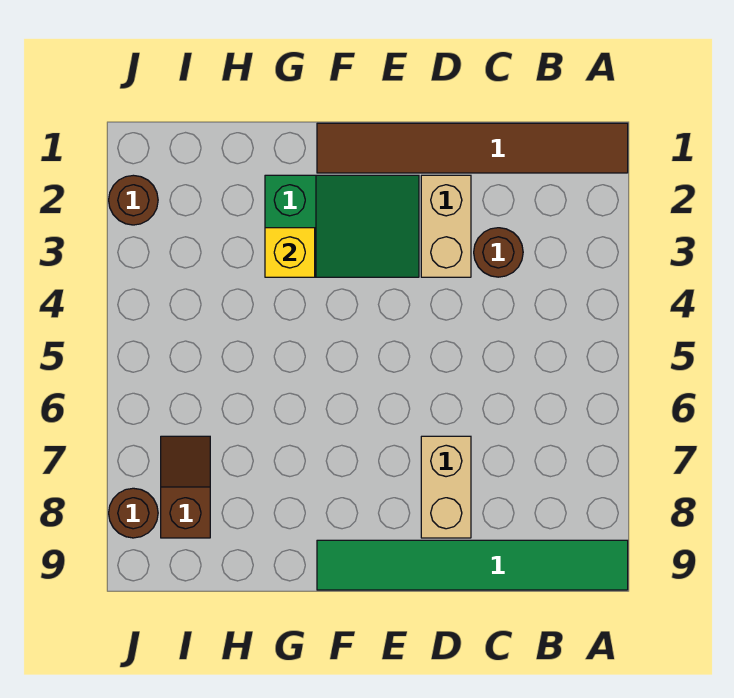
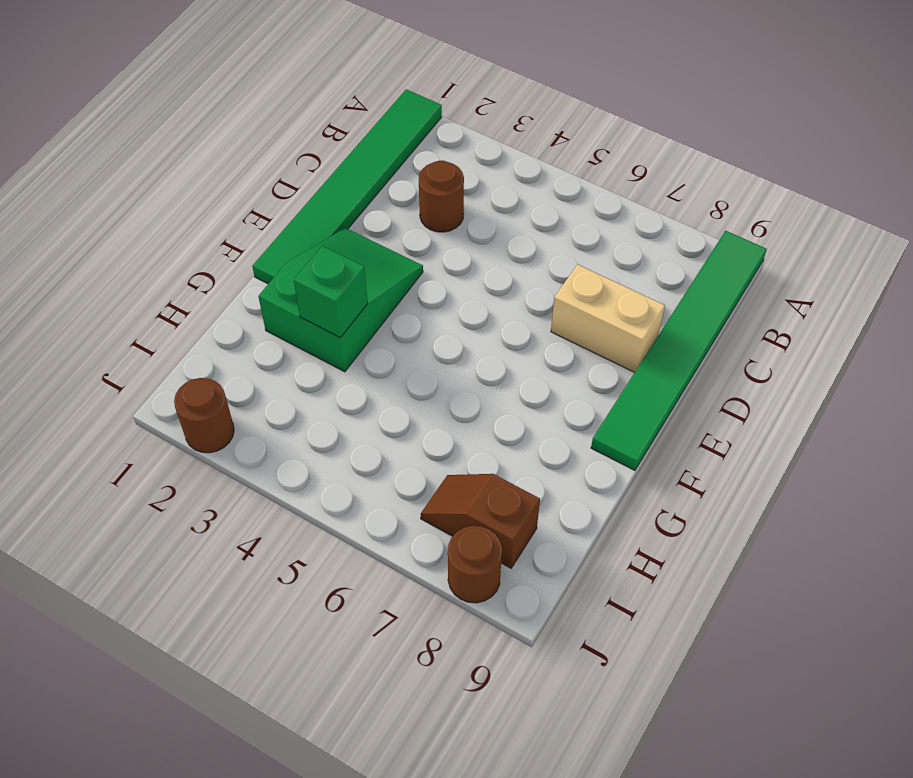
brown 1x6 tile [317,123,628,173] -> green 1x6 tile [252,89,442,284]
tan 1x2 brick [421,175,471,277] -> none
yellow 1x1 brick [265,228,315,277] -> green 1x1 brick [294,246,368,338]

